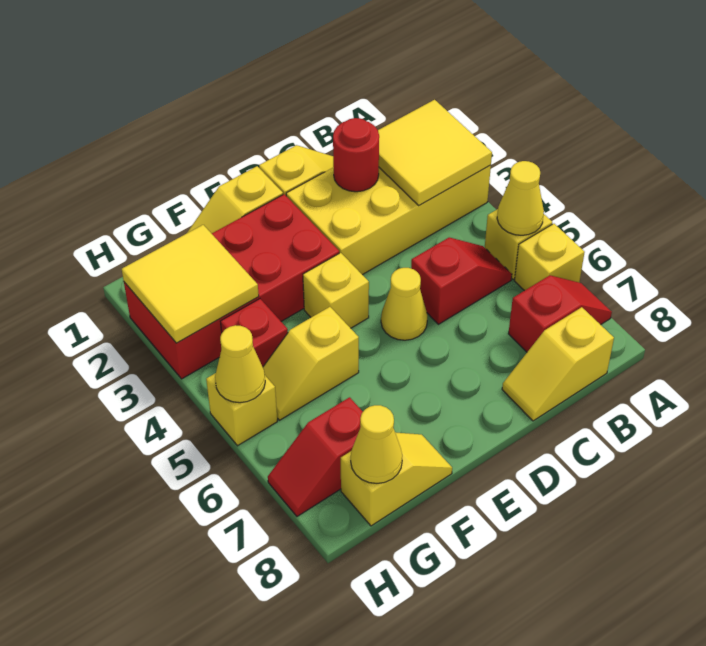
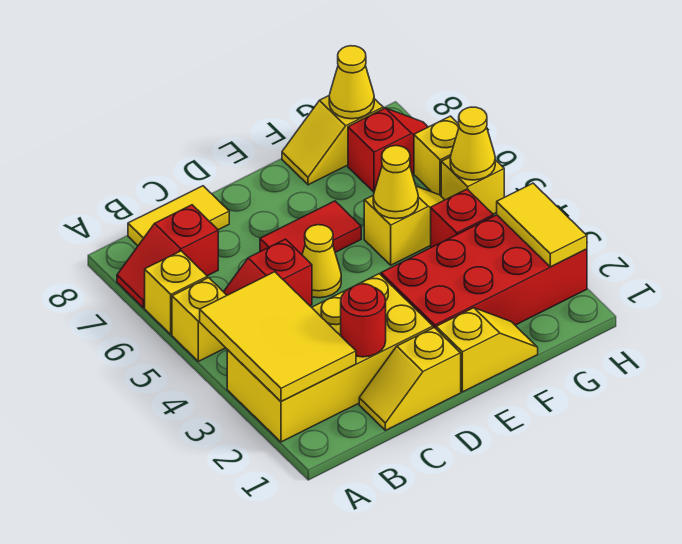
yellow 2x2 tile [378,100,492,205] -> yellow 2x3 tile [200,272,356,401]
yellow 1x1 cone [497,161,544,235] -> yellow 1x1 cone moved to [373,146,418,219]
yellow 1x2 slope [502,307,614,421] -> yellow 1x2 tile [128,186,229,246]
none -> red 1x2 tile [260,201,361,255]
yellow 1x1 brick [303,253,369,328] -> yellow 1x1 brick moved to [414,116,459,196]
yellow 2x2 tile [122,225,259,343] -> yellow 1x2 tile [497,183,587,267]

